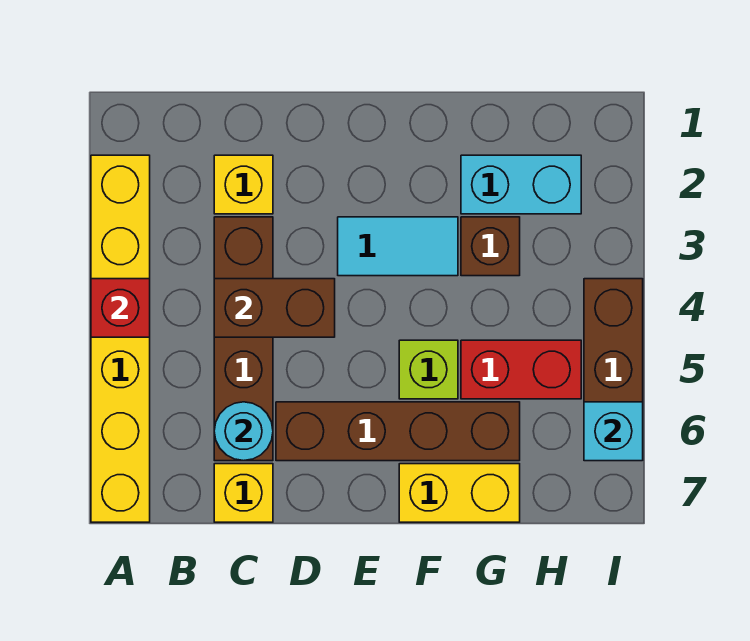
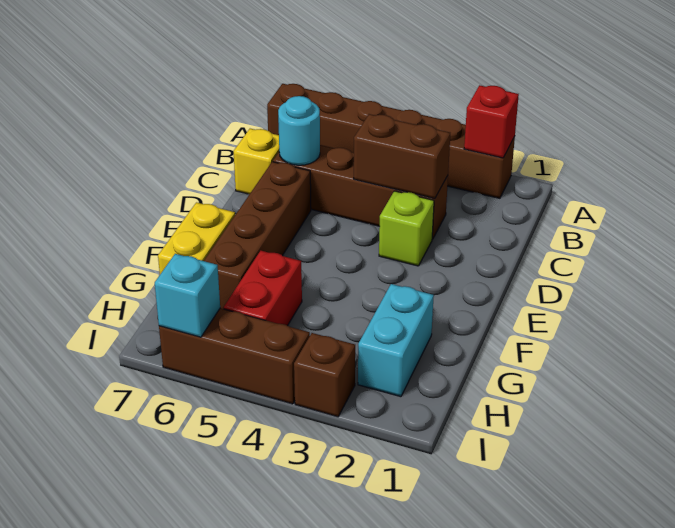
yellow 1x6 brick [91,155,150,522] -> brown 1x6 brick [267,84,515,198]
red 1x1 brick [91,279,150,337] -> red 1x1 brick moved to [464,85,519,158]
yellow 1x1 brick [214,155,273,214] -> none
brown 1x2 brick [214,279,335,337] -> brown 1x2 brick turned to [354,114,450,199]
cyan 1x2 tile [338,217,458,276] -> none
lime 1x1 brick [399,340,458,399] -> lime 1x1 brick moved to [379,191,434,266]
brown 1x1 brick [461,217,520,276] -> brown 1x1 brick moved to [294,333,355,417]

